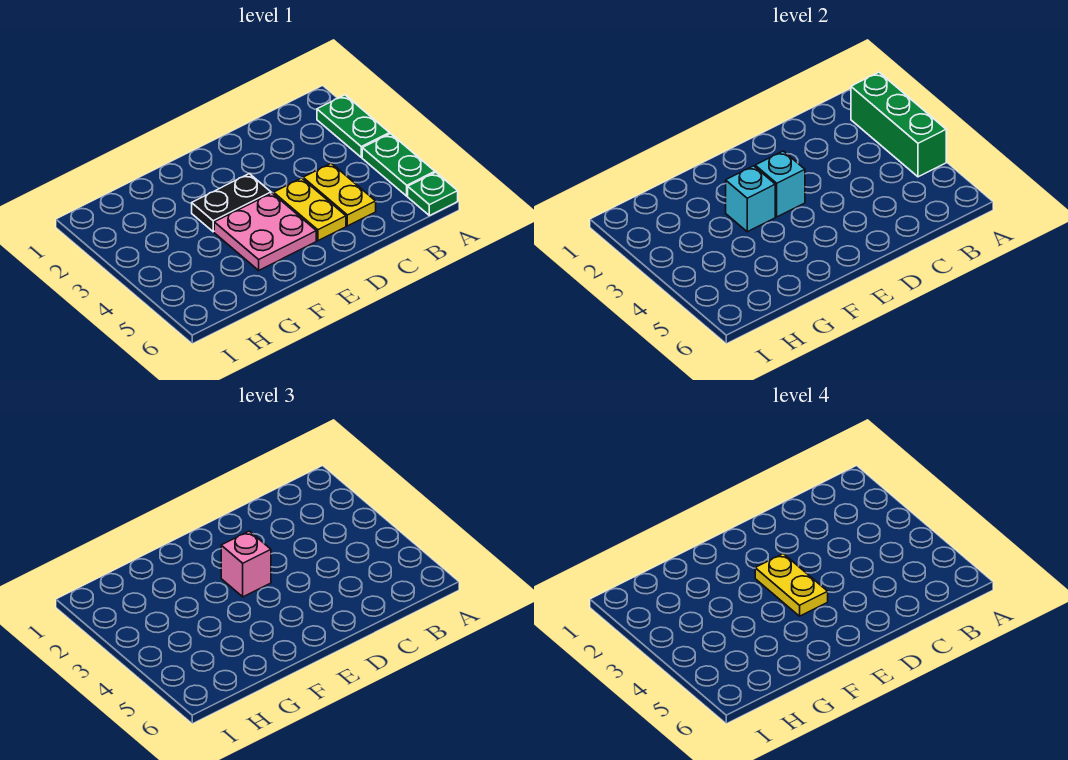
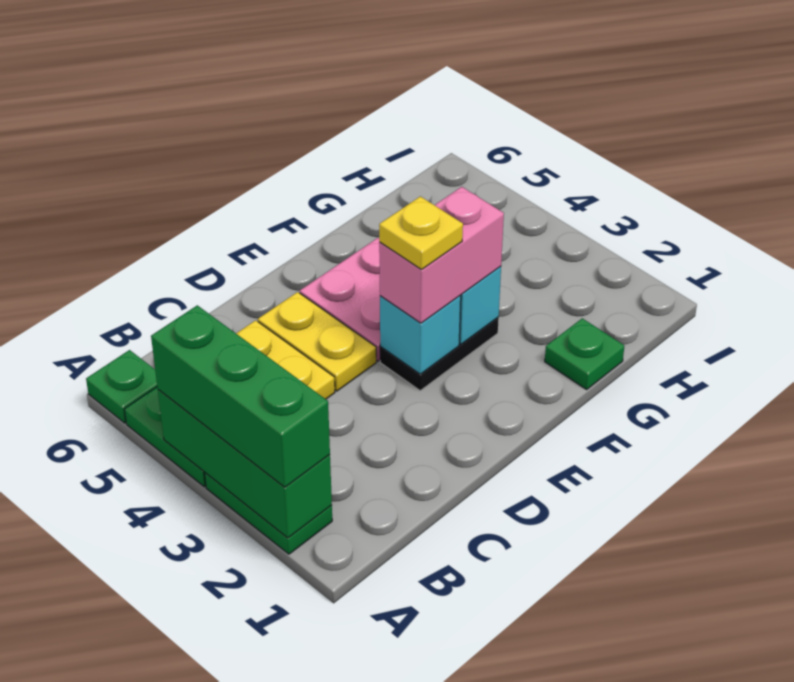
none -> green 1x3 brick [151,305,330,487]
pink 1x1 brick [221,531,271,597] -> pink 1x2 brick [379,187,504,323]
yellow 1x2 plate [755,554,828,616] -> yellow 1x1 plate [379,196,463,269]
none -> green 1x1 plate [545,318,624,390]

